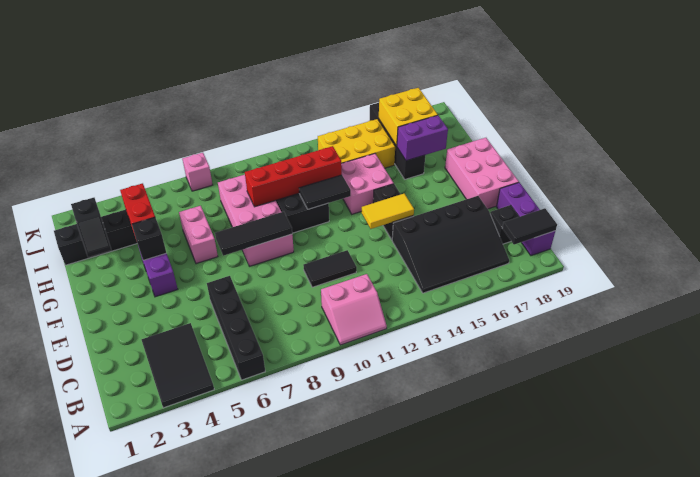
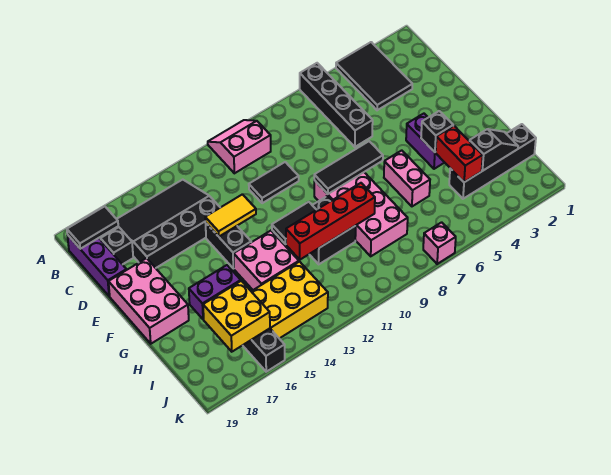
black 1x2 slope [71,198,111,257] -> black 1x2 slope turned to [470,129,518,171]

